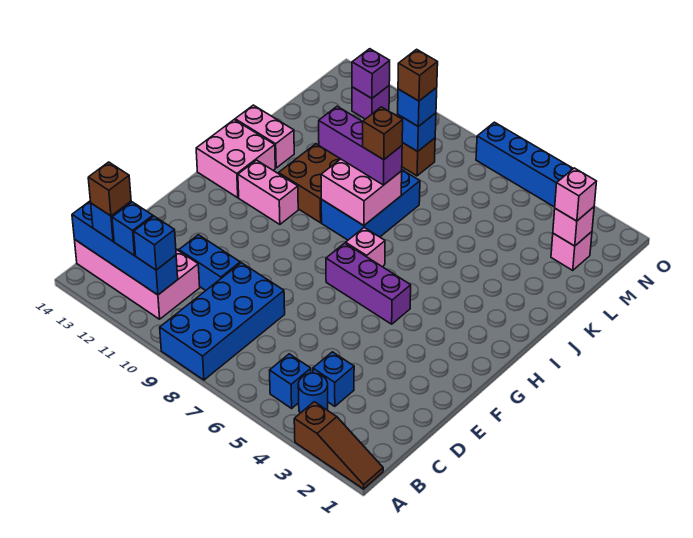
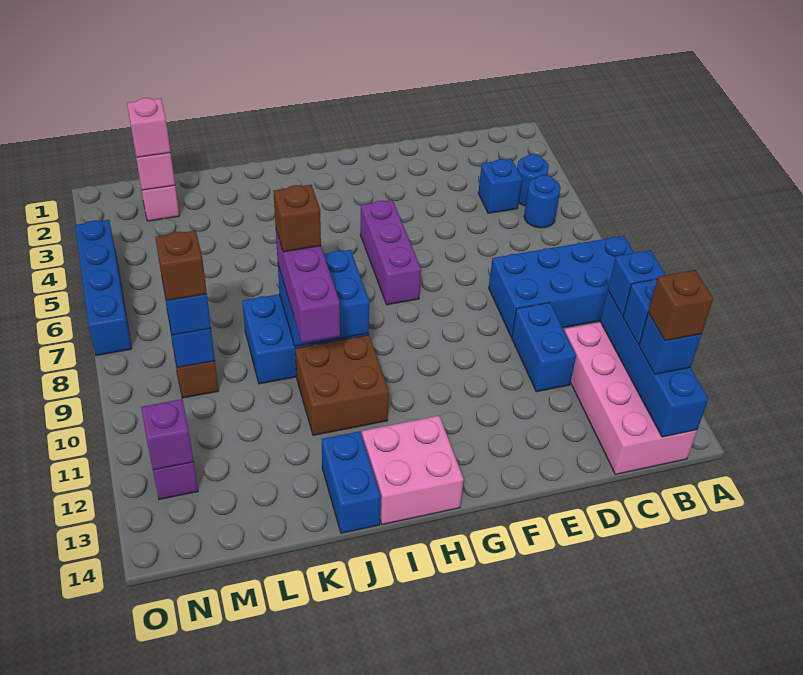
brown 1x3 slope [294,402,383,489] -> none
blue 1x1 brick [270,354,311,408] -> blue 1x1 round brick [524,175,561,228]
pink 1x1 brick [346,228,385,267] -> none
pink 1x2 brick [238,160,298,224] -> none
pink 2x2 brick [321,159,402,226] -> blue 2x2 brick [278,250,369,346]
pink 1x2 brick [235,105,294,168] -> blue 1x2 brick [322,431,381,533]

